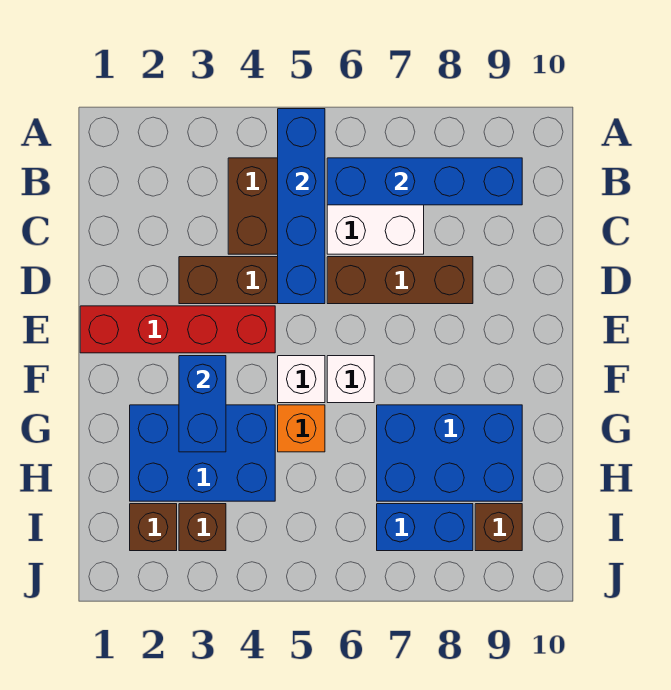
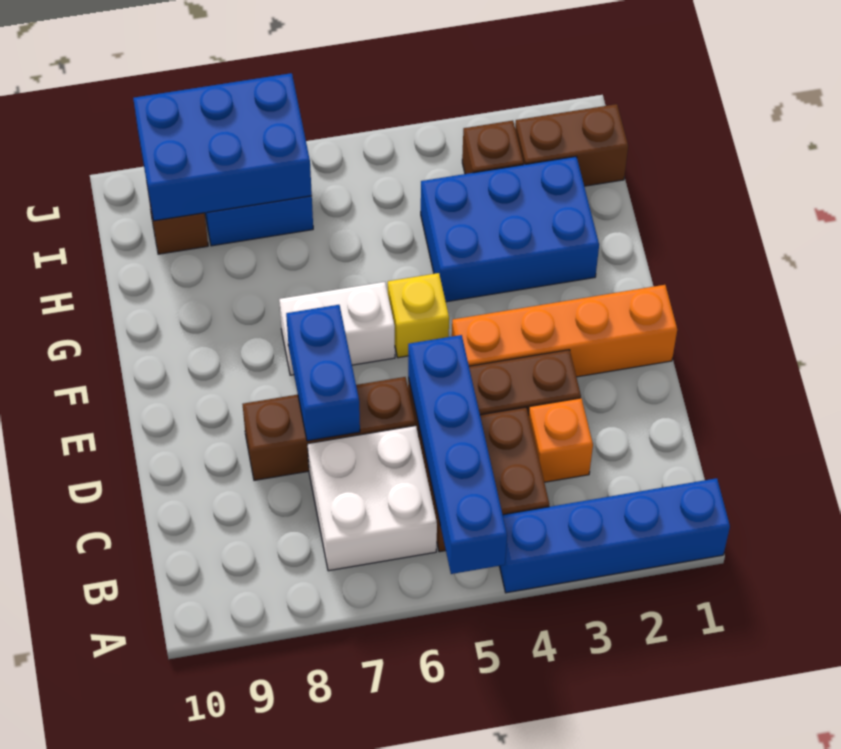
blue 1x4 brick [327,158,522,205] -> blue 1x4 brick moved to [500,478,730,593]
red 1x4 brick [80,306,275,353] -> orange 1x4 brick [452,285,677,377]
blue 1x2 brick [179,356,226,452] -> blue 1x2 brick moved to [286,305,360,441]
white 1x1 brick [278,356,325,403] -> yellow 1x1 brick [388,273,449,358]
white 1x1 brick [327,356,374,403] -> white 1x2 brick [279,282,395,375]
orange 1x1 brick [278,405,325,452] -> orange 1x1 brick moved to [529,398,593,482]
blue 2x3 brick [377,405,522,501] -> blue 2x3 brick moved to [133,73,312,221]
brown 1x1 brick [130,504,177,551] -> brown 1x2 brick [515,104,628,186]

